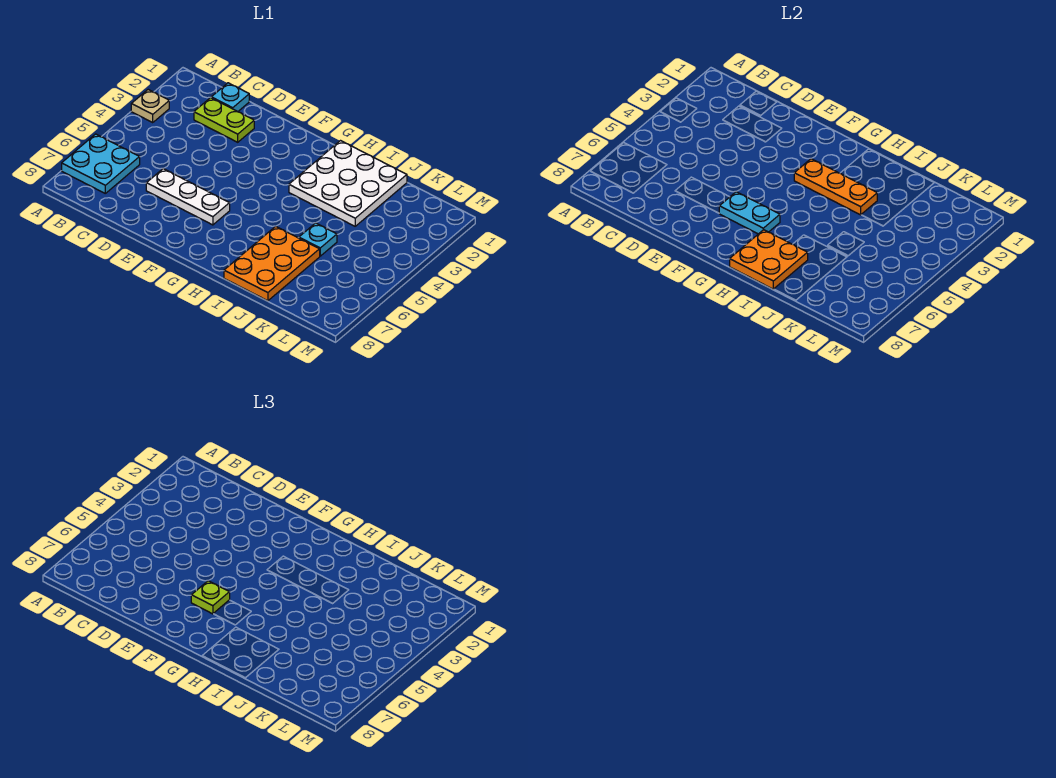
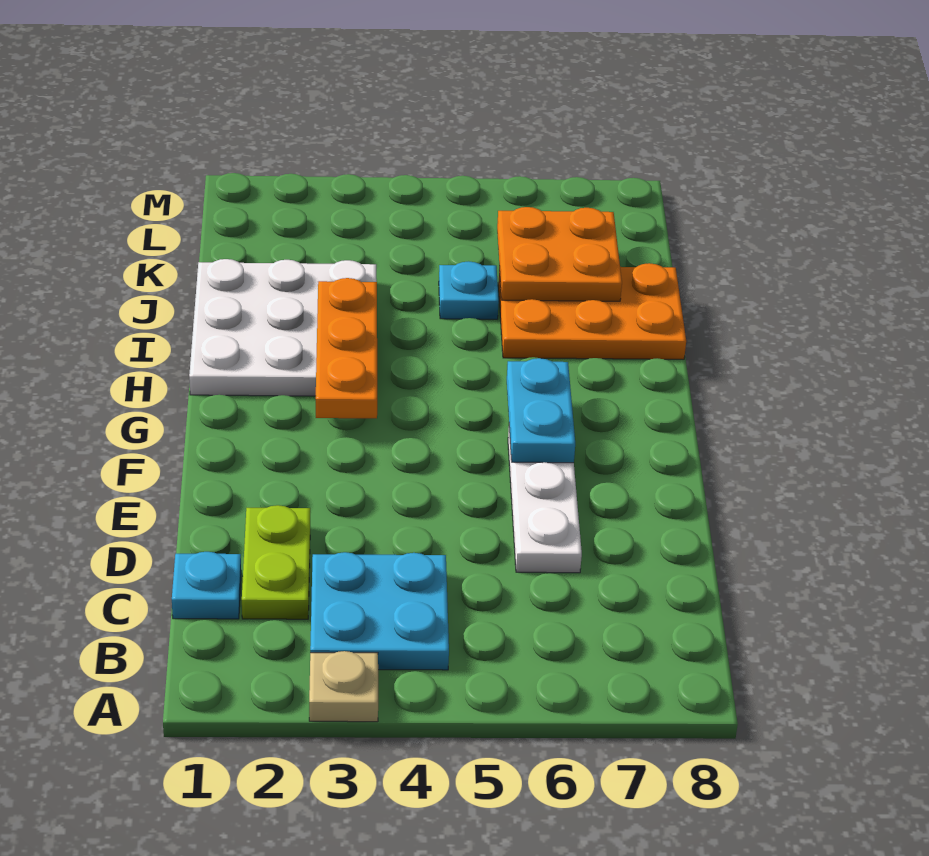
cyan 2x2 plate [62,134,140,193] -> cyan 2x2 plate moved to [310,552,449,670]
lime 1x1 plate [191,581,230,614] -> none
orange 2x2 plate [730,230,808,289] -> orange 2x2 plate moved to [497,207,622,301]

